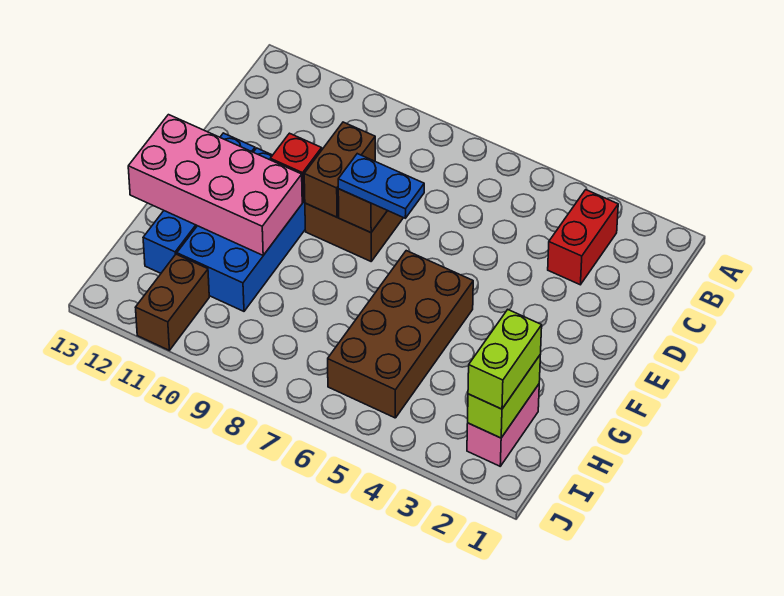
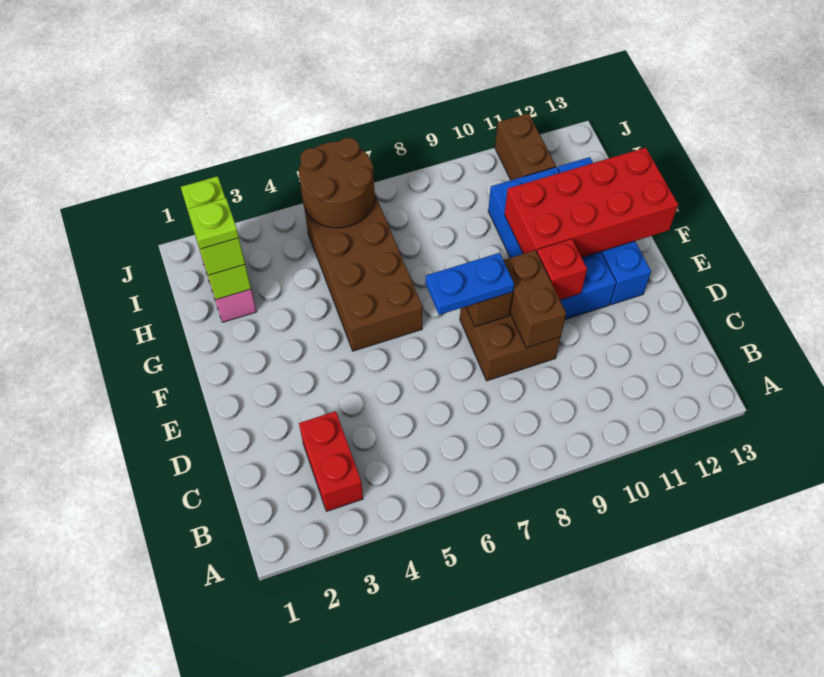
pink 2x4 brick [128,115,302,255] -> red 2x4 brick [504,148,678,257]
none -> lime 1x1 plate [188,198,239,249]
none -> brown 2x2 round brick [299,138,375,228]

